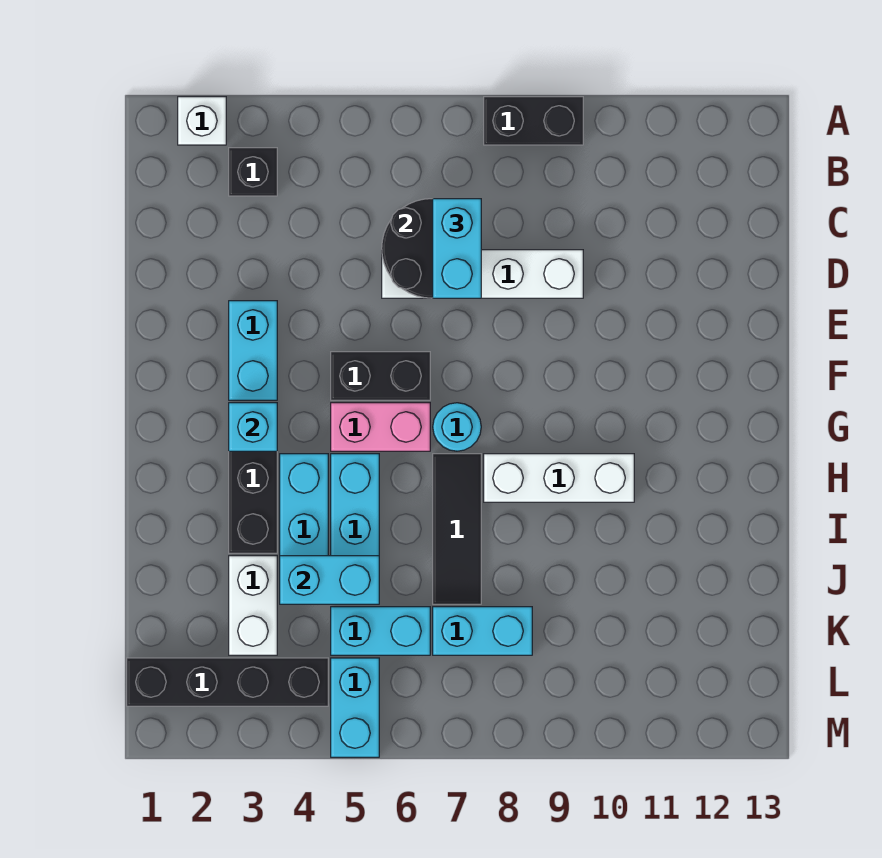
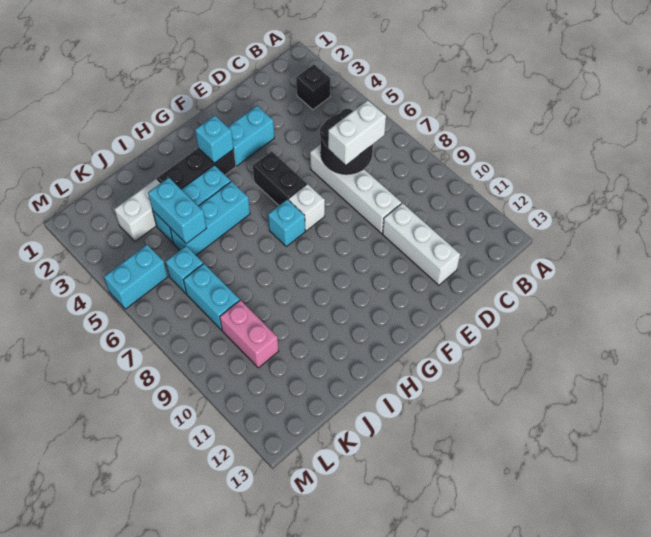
white 1x1 brick [178,97,226,145] -> white 1x1 brick moved to [288,184,325,231]
black 1x2 brick [484,97,583,145] -> none
cyan 1x2 brick [433,199,481,298] -> white 1x2 brick [328,100,386,165]
pink 1x2 brick [331,403,430,451] -> pink 1x2 brick moved to [220,300,279,368]
cyan 1x1 round brick [433,403,481,451] -> cyan 1x1 brick [268,199,305,247]
black 1x3 tile [433,454,481,604] -> none
white 1x3 brick [484,454,634,502] -> white 1x3 brick moved to [382,203,460,285]
cyan 1x2 brick [331,607,430,655] -> cyan 1x1 brick [166,246,203,294]
black 1x4 brick [127,658,328,706] -> none

